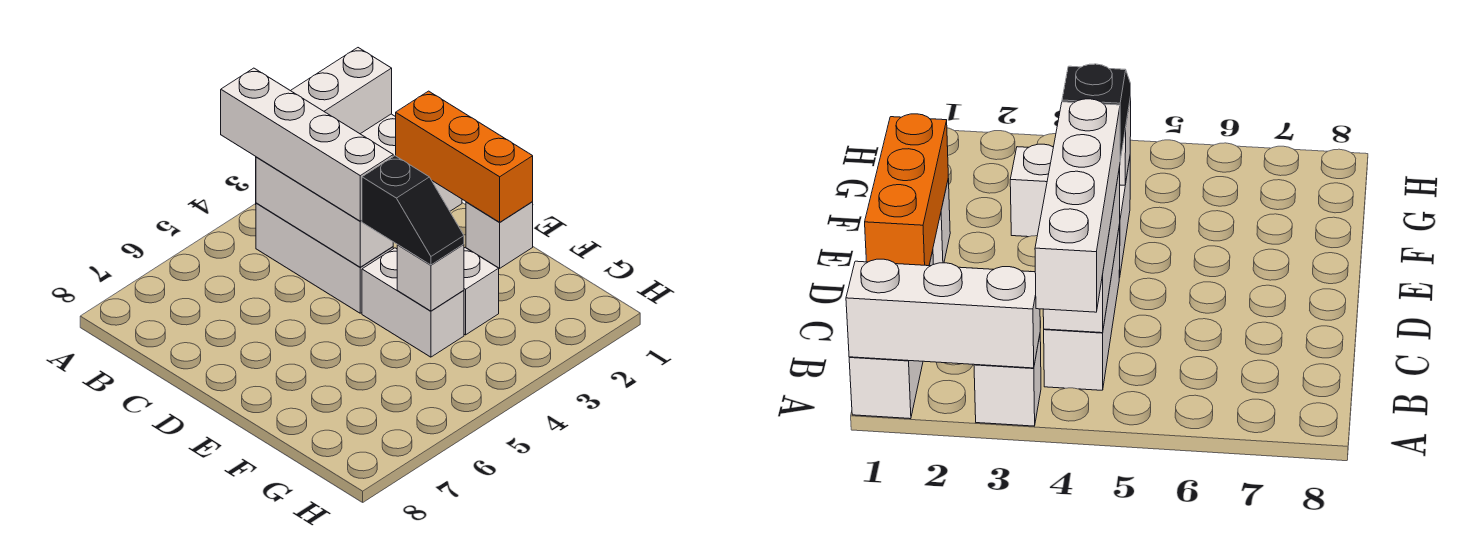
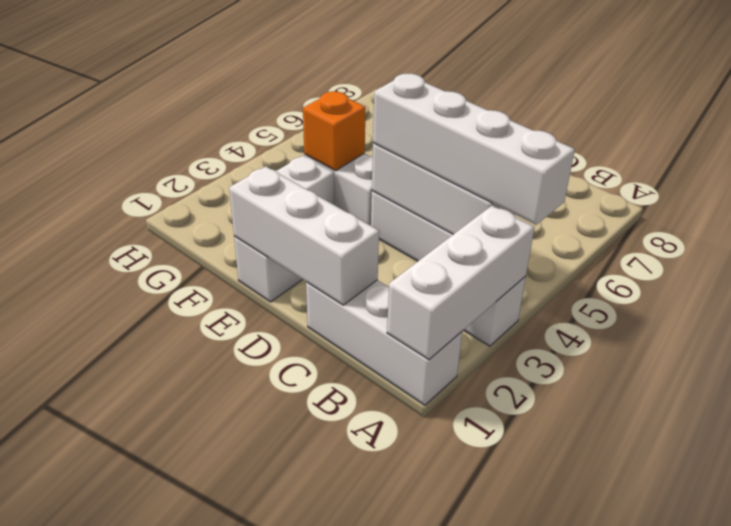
orange 1x3 brick [396,91,533,222] -> white 1x3 brick [229,166,379,305]
black 1x2 slope [362,156,464,265] -> none
white 1x1 brick [397,244,464,311] -> orange 1x1 brick [303,91,366,171]

